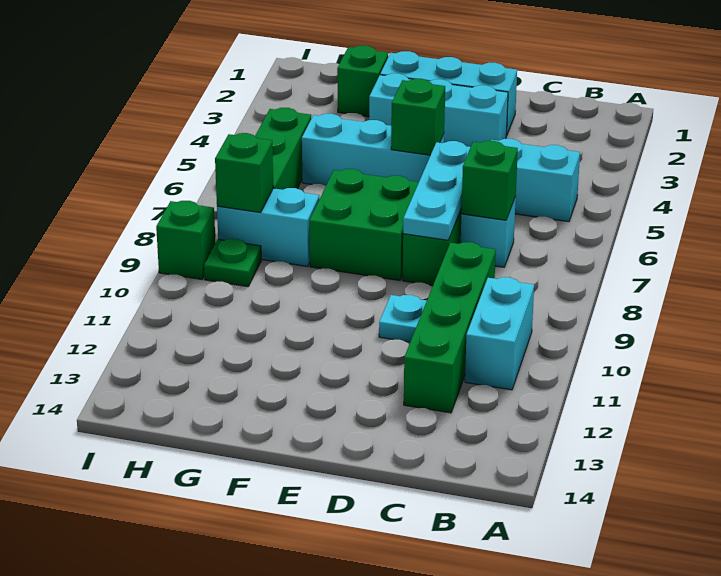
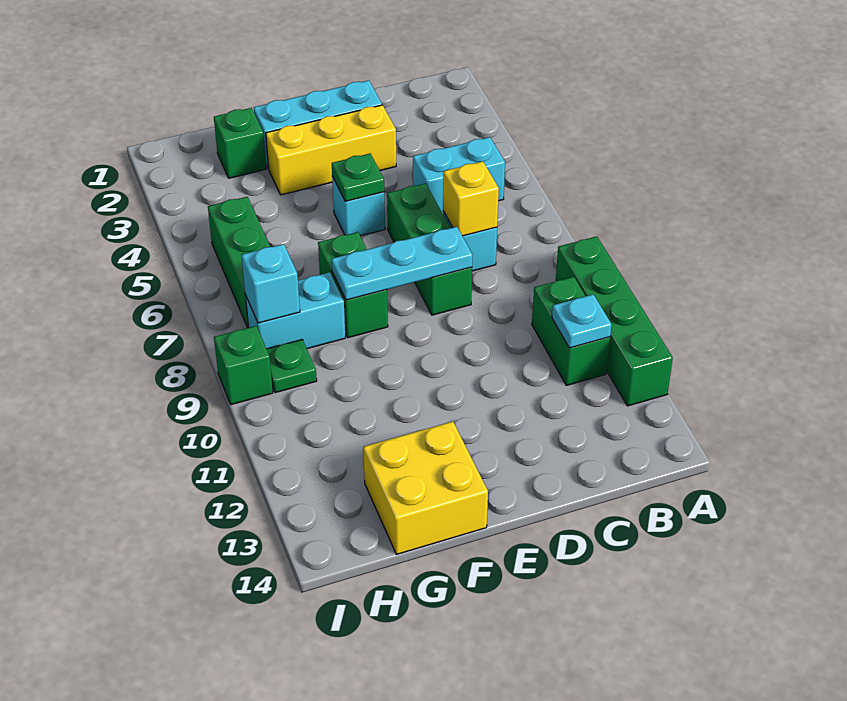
cyan 1x2 brick [465,277,534,390] -> green 1x2 brick [532,277,610,385]
green 1x1 brick [461,141,518,220] -> yellow 1x1 brick [443,161,499,236]
green 1x4 brick [404,242,496,413] -> green 1x4 brick moved to [556,236,673,406]
cyan 1x3 brick [369,73,508,147] -> yellow 1x3 brick [266,105,396,195]
cyan 1x3 plate [403,141,470,240] -> cyan 1x3 plate turned to [332,227,472,300]
cyan 1x1 plate [379,295,427,342] -> cyan 1x1 plate moved to [552,294,612,348]
cyan 1x3 brick [302,114,444,186] -> cyan 1x1 brick [332,177,385,236]
green 1x1 brick [391,79,445,155] -> green 1x1 plate [332,154,384,201]
green 2x2 brick [309,169,419,280] -> green 1x2 brick [318,232,388,338]
none -> yellow 2x2 brick [363,421,488,554]
green 1x1 brick [215,133,273,213] -> cyan 1x1 brick [241,244,300,323]

